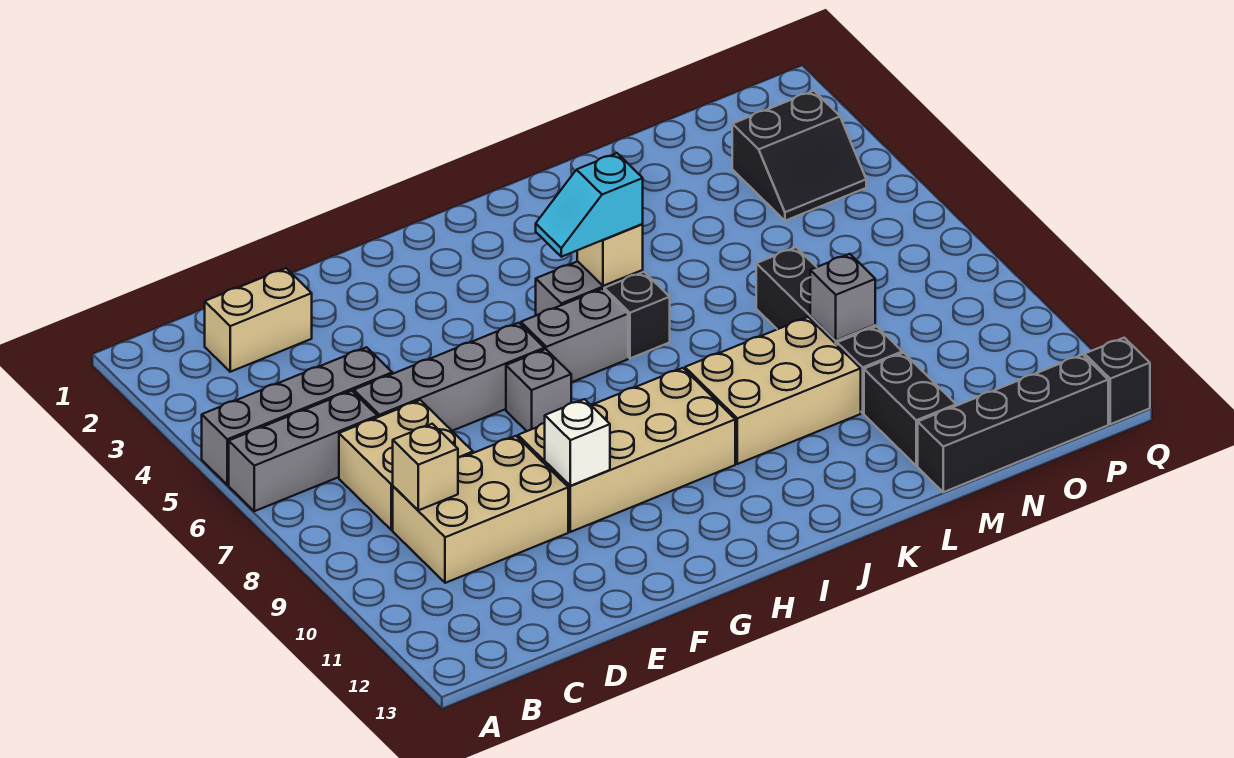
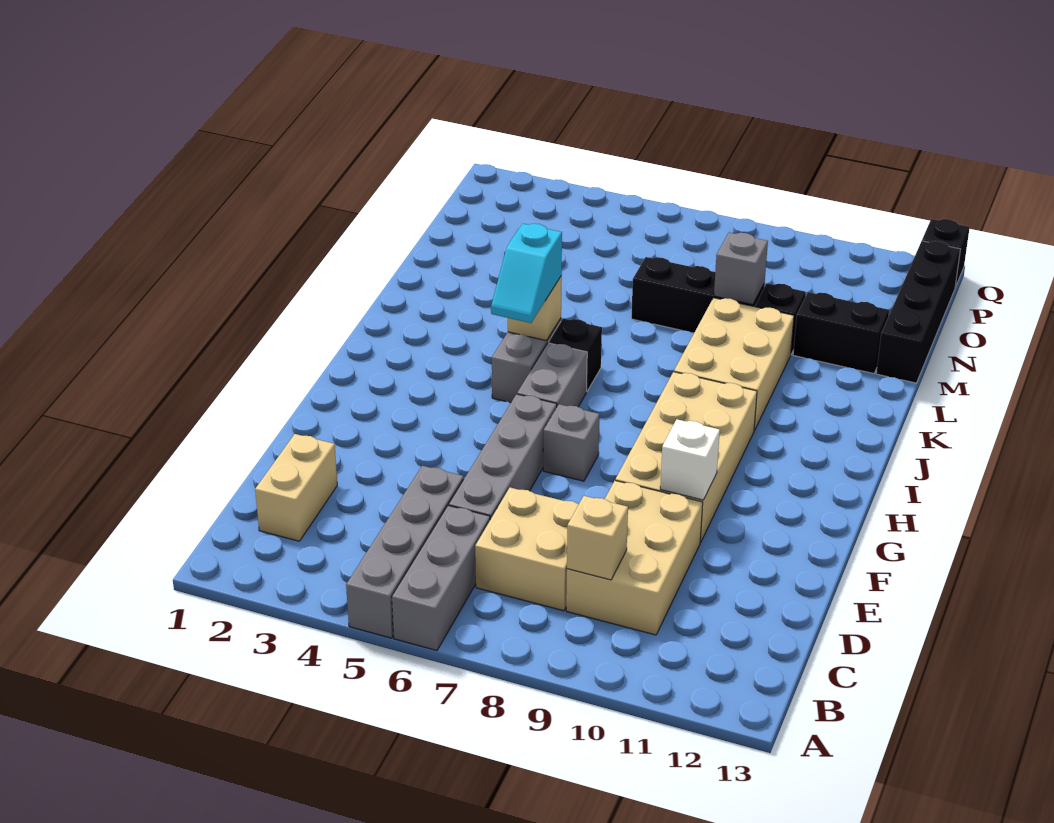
black 2x2 slope [732,91,866,221] -> none

